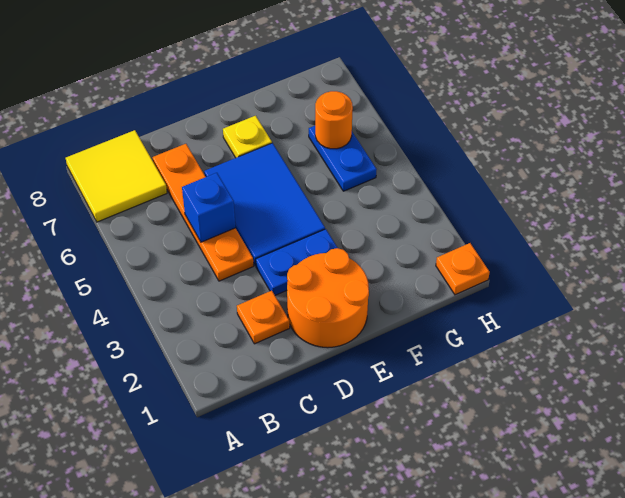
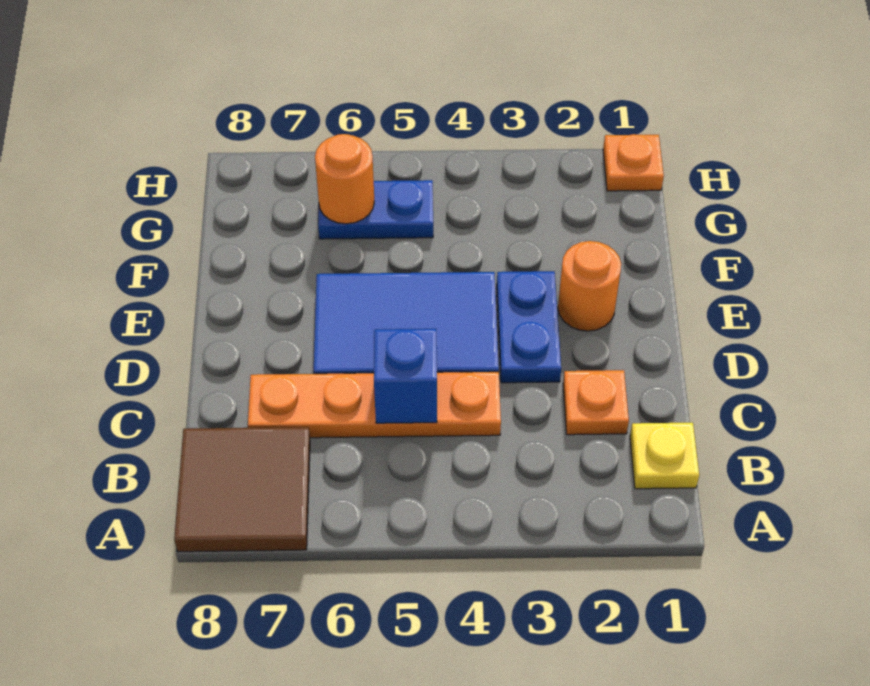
yellow 2x2 tile [66,130,167,222] -> brown 2x2 tile [174,427,310,552]
orange 2x2 round brick [287,248,369,348] -> orange 1x1 round brick [558,241,621,331]
yellow 1x1 plate [223,116,272,158] -> yellow 1x1 plate moved to [630,423,699,489]

